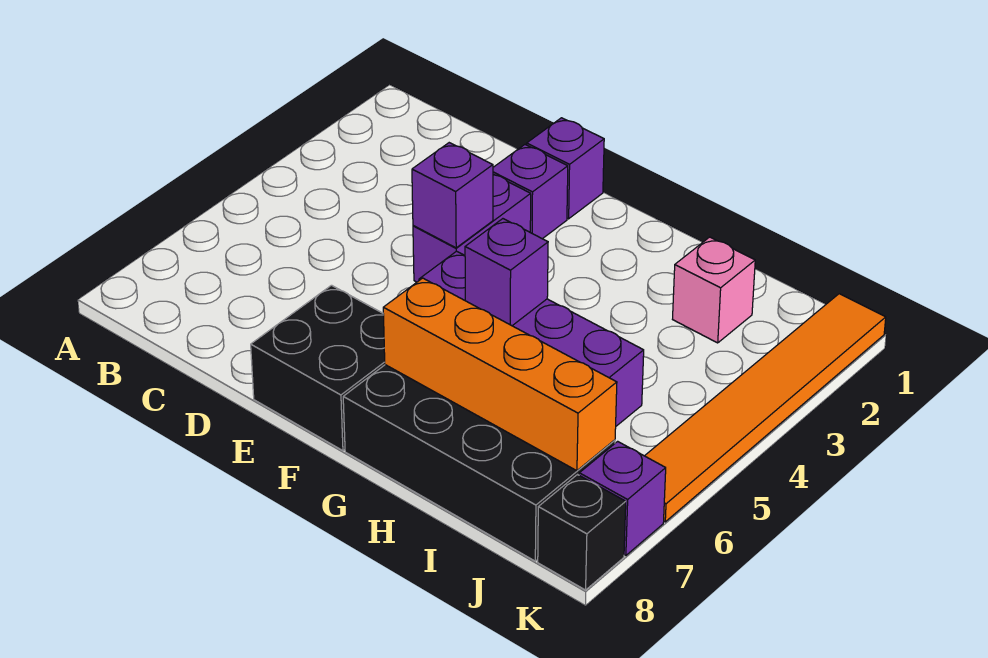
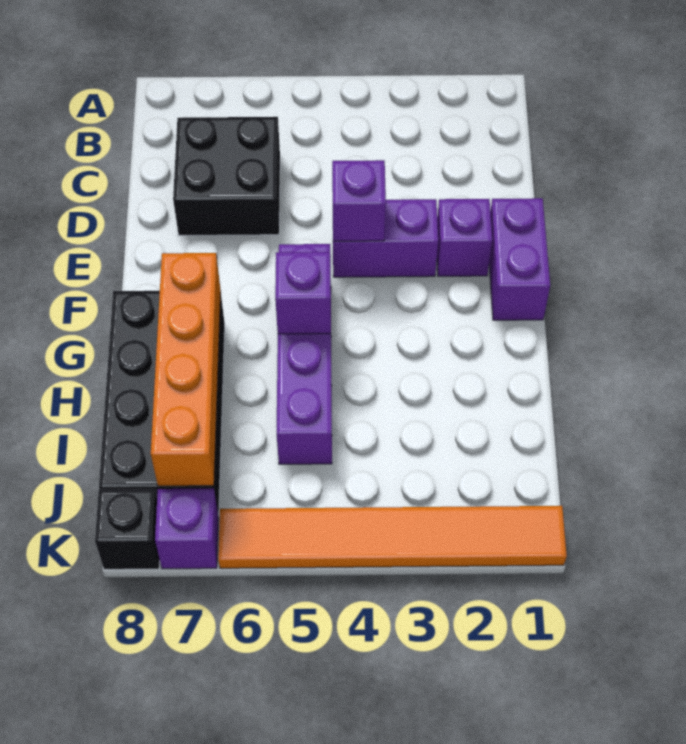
purple 1x1 brick [527,118,604,219] -> purple 1x2 brick [489,198,550,320]
black 2x2 brick [251,285,385,451] -> black 2x2 brick moved to [173,117,280,235]
pink 1x1 brick [673,237,755,343] -> none

